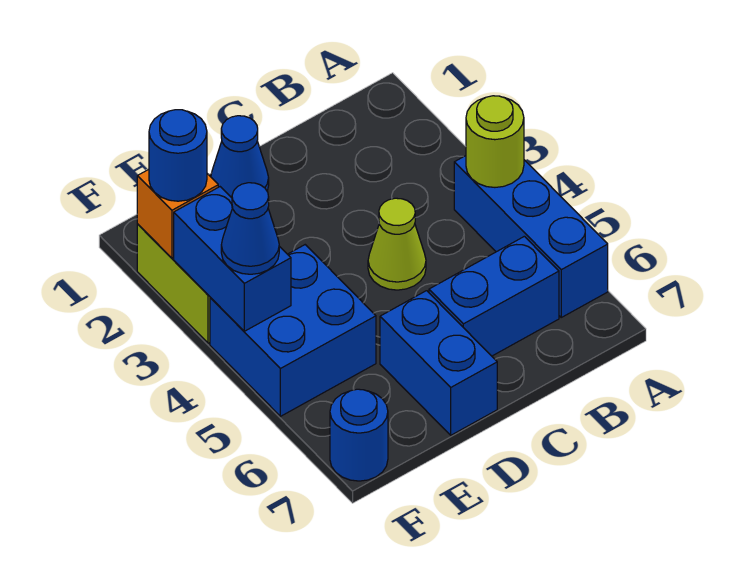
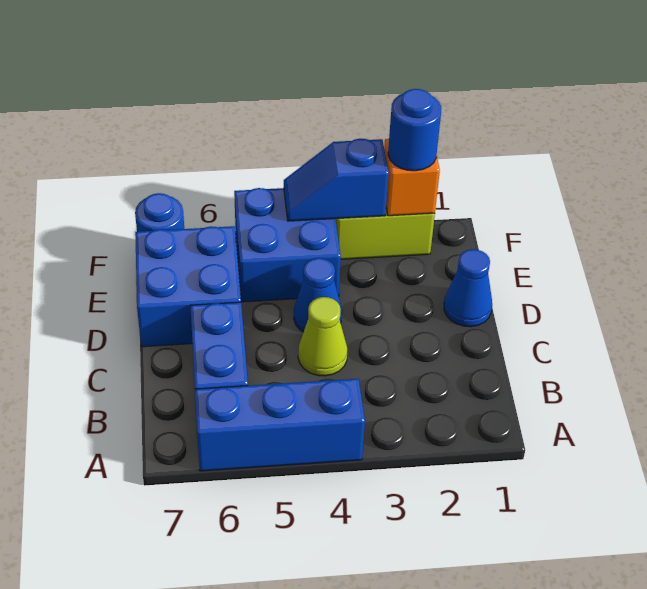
lime 1x1 round brick [466,96,524,187] -> none
blue 1x2 brick [380,291,497,435] -> blue 2x2 brick [135,226,241,347]
blue 1x2 brick [174,187,291,331] -> blue 1x2 slope [284,139,389,221]
blue 1x1 cone [221,183,279,274] -> blue 1x1 cone moved to [294,258,342,332]

